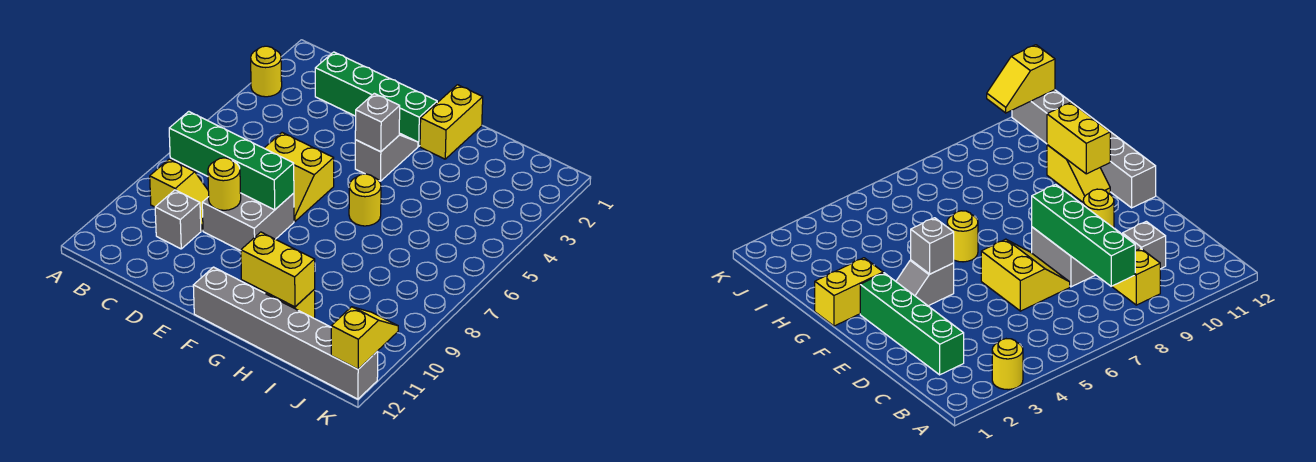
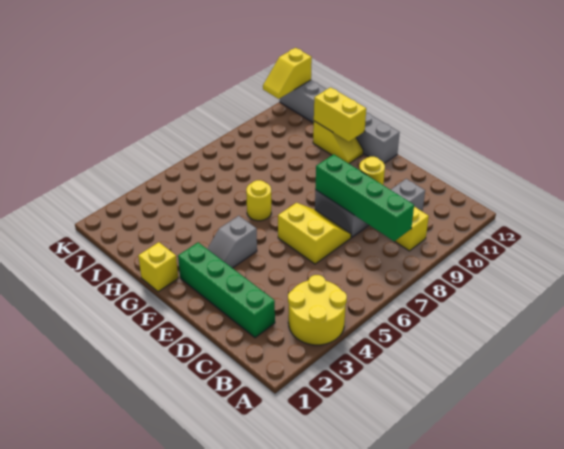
yellow 1x1 round brick [251,46,282,97] -> yellow 2x2 round brick [288,275,347,345]
grey 1x1 brick [355,93,400,152] -> none
yellow 1x2 brick [420,85,483,159] -> yellow 1x1 brick [138,242,178,292]

